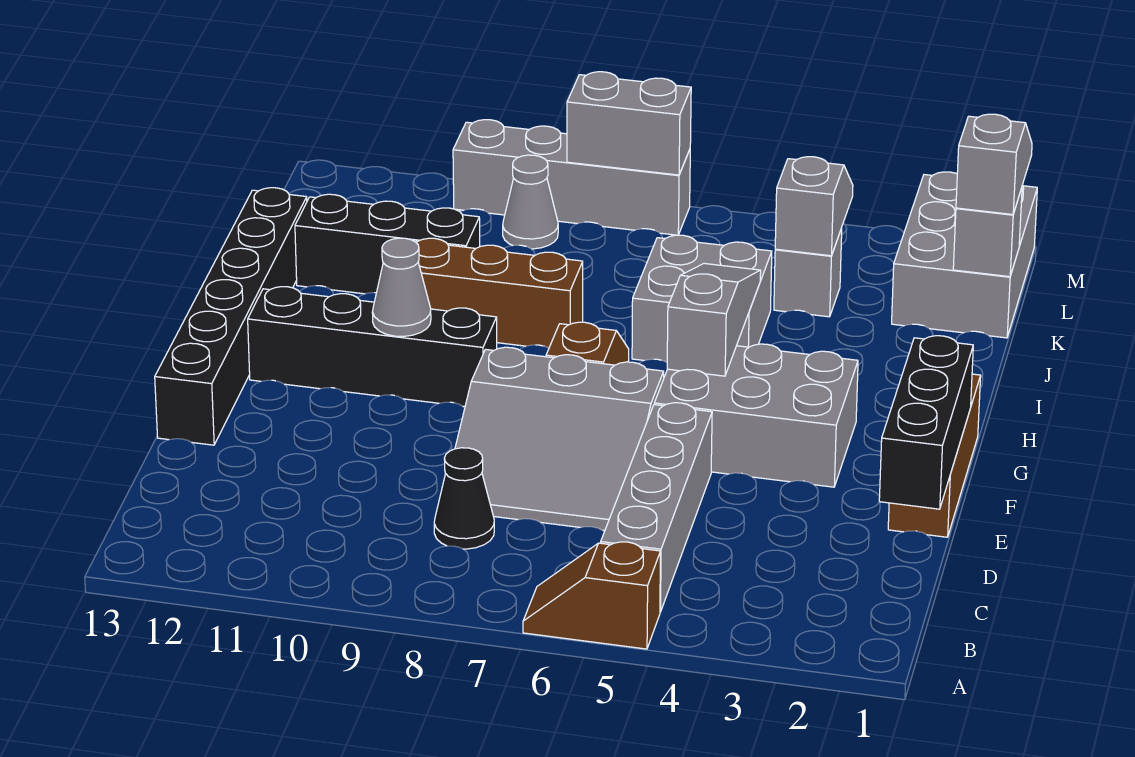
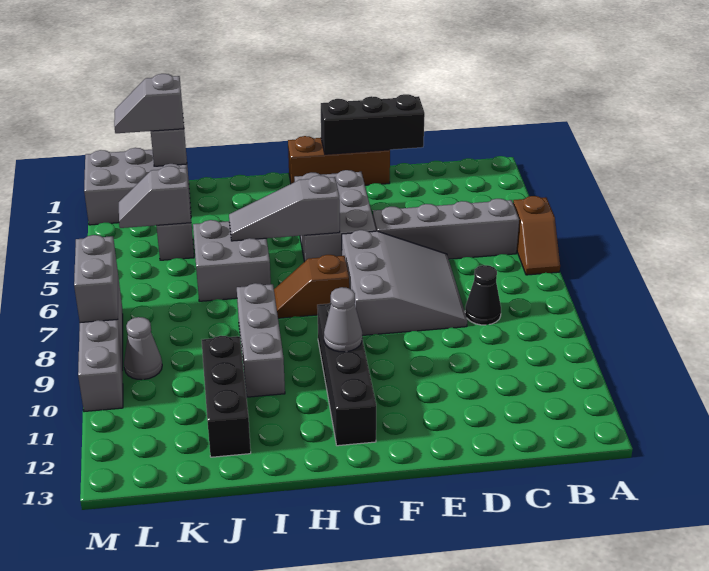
black 1x6 brick [155,188,307,445] -> none
brown 1x3 brick [415,238,583,348] -> grey 1x3 brick [237,283,285,397]

